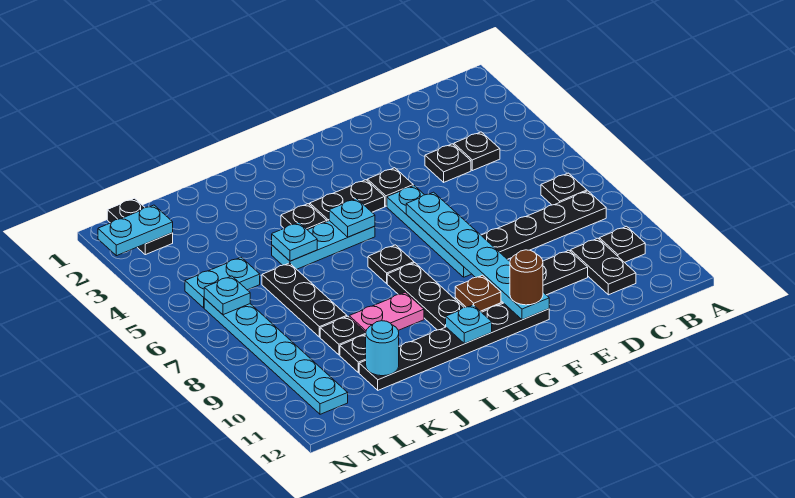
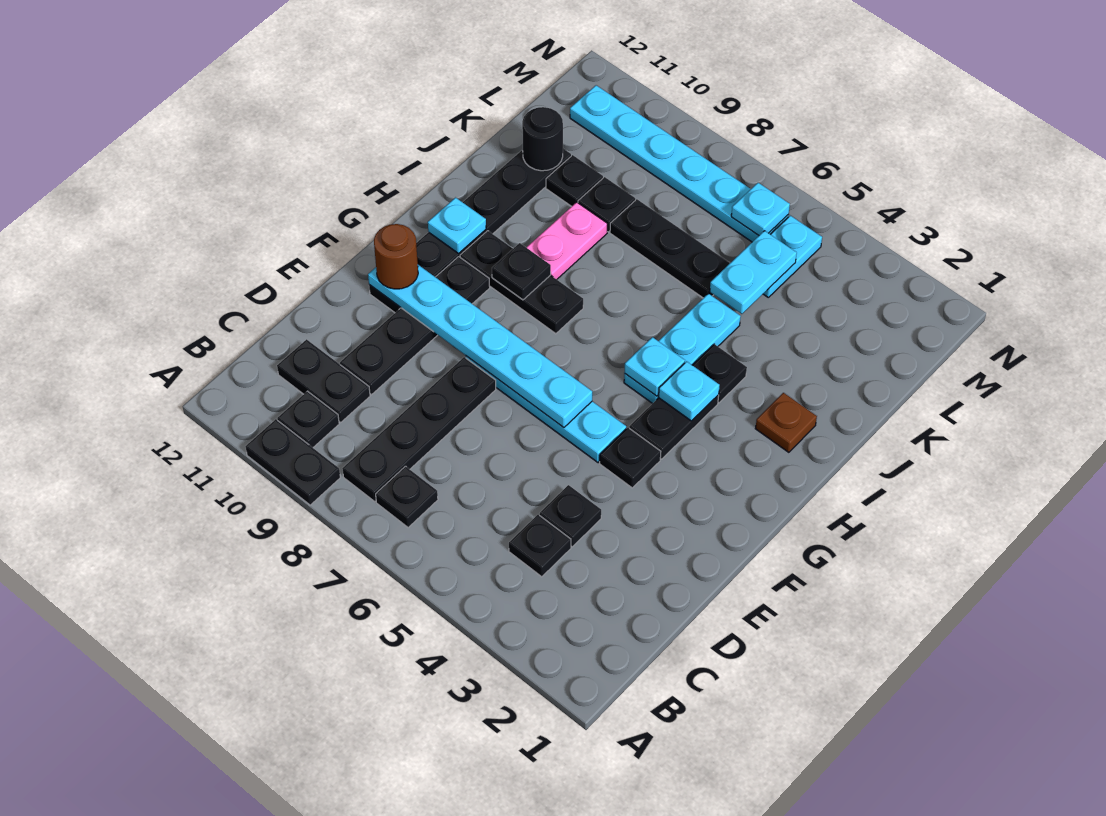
brown 1x1 plate [455,275,501,311] -> brown 1x1 plate moved to [755,393,817,452]
black 1x1 plate [368,245,414,283] -> black 1x1 plate moved to [492,243,551,300]
cyan 1x1 plate [272,223,317,261] -> cyan 1x1 plate moved to [659,361,720,421]
cyan 1x1 round brick [366,321,399,376] -> black 1x1 round brick [522,107,563,171]
black 1x2 plate [107,198,173,255] -> black 1x2 plate moved to [246,419,340,505]
cyan 1x2 plate [98,205,173,256] -> cyan 1x2 plate moved to [710,231,797,314]

